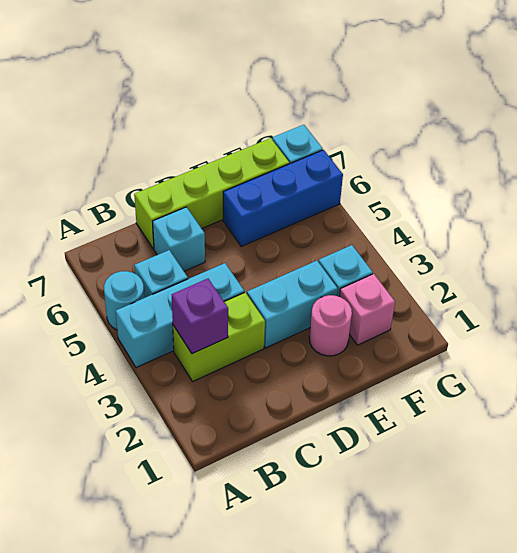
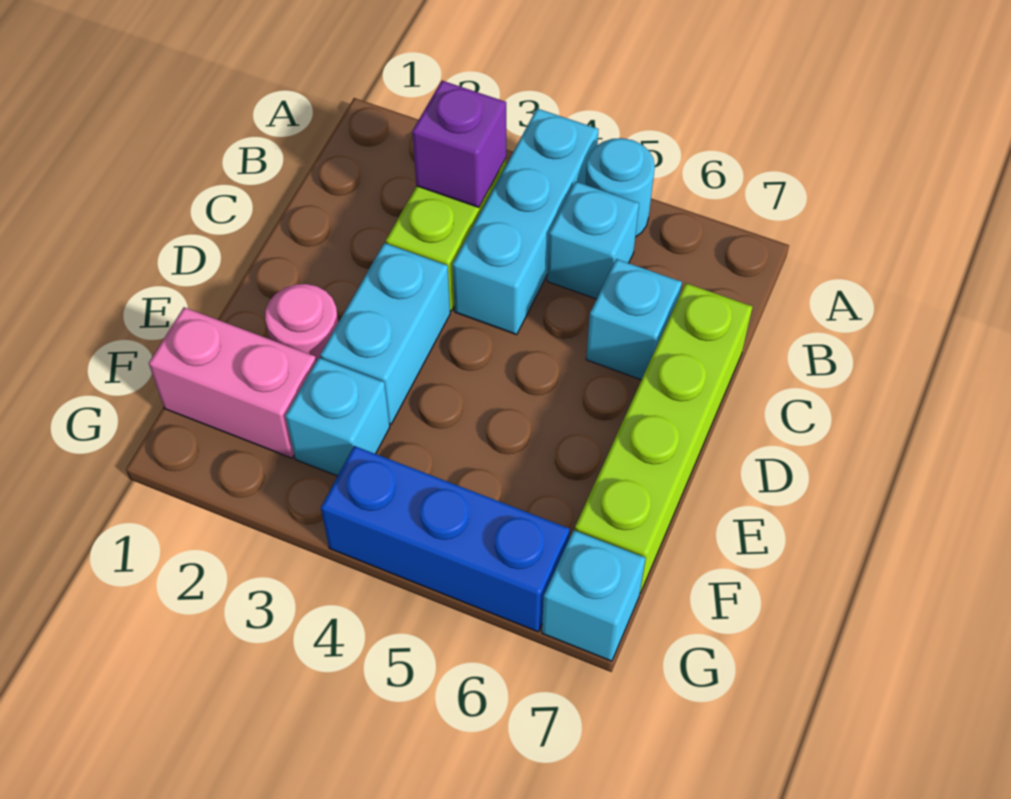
blue 1x3 brick [223,150,343,246] -> blue 1x3 brick turned to [321,446,570,632]
pink 1x1 brick [339,274,395,345] -> pink 1x2 brick [149,307,316,458]

